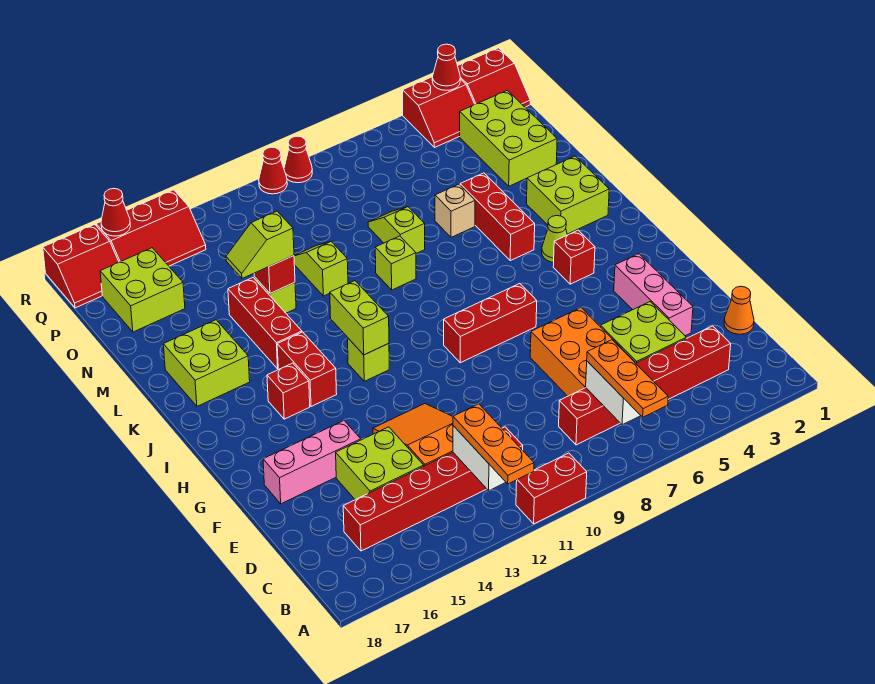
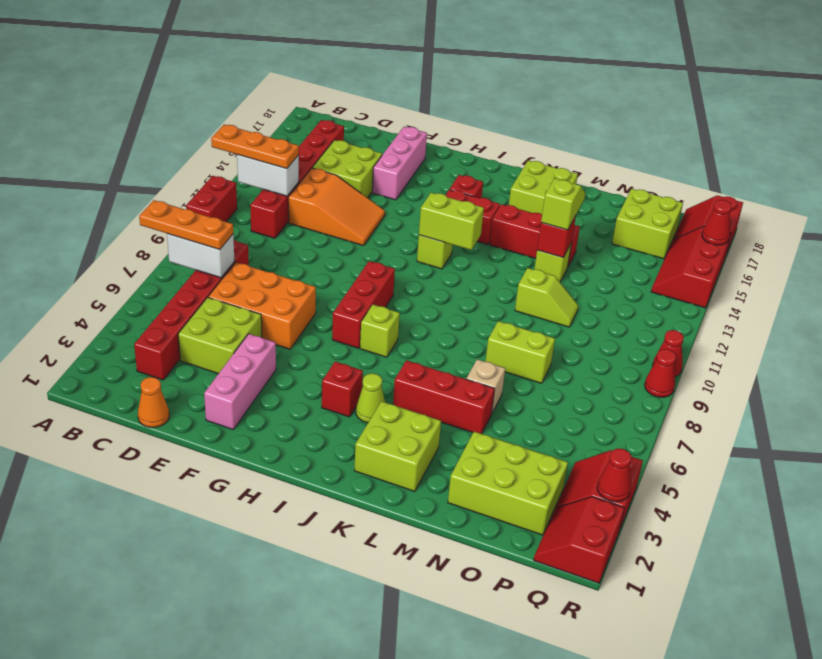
pink 1x3 brick [614,254,693,336] -> pink 1x3 brick turned to [204,334,276,430]
lime 1x1 brick [375,236,416,290] -> lime 1x1 brick moved to [360,305,400,357]
lime 1x2 slope [368,207,425,253] -> lime 1x2 brick [485,321,555,383]

